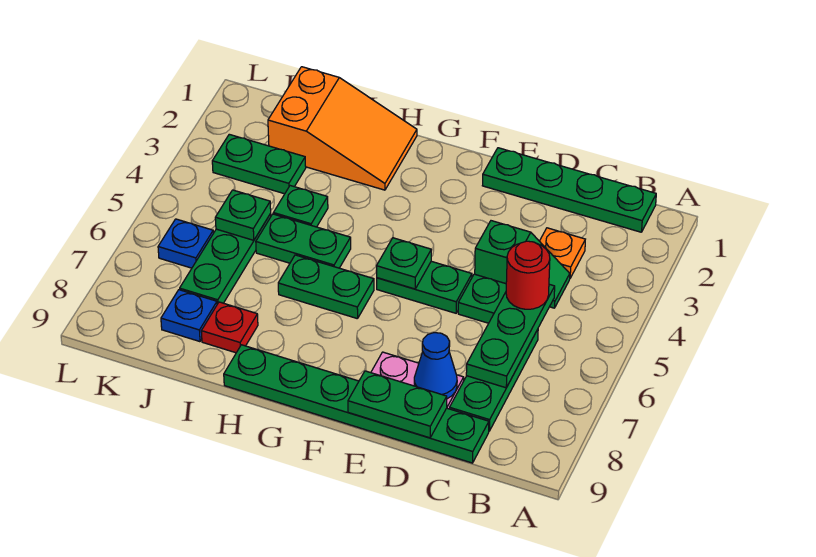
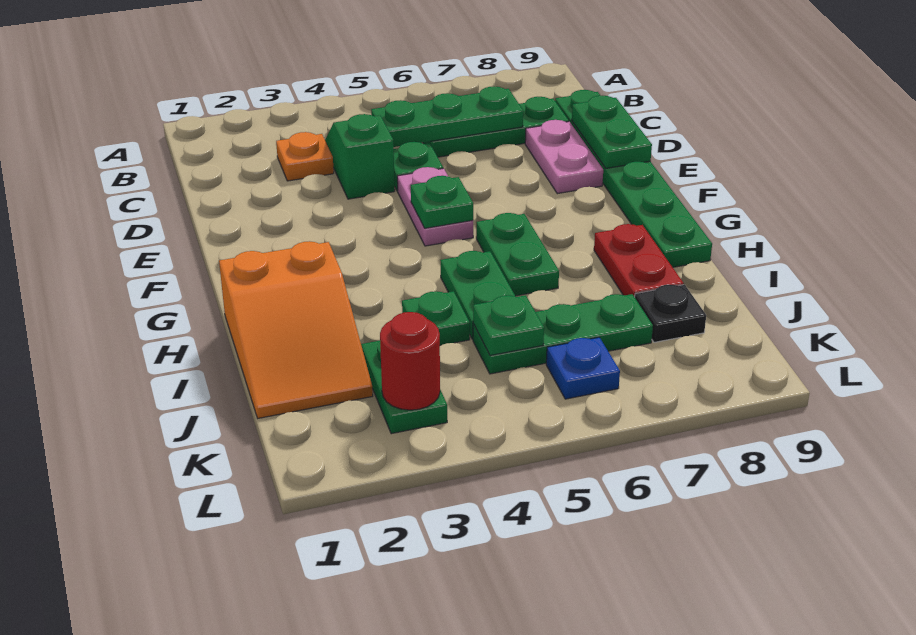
green 1x4 plate [482,148,656,232] -> none
red 1x1 round brick [506,241,550,309] -> red 1x1 round brick moved to [380,312,440,410]
blue 1x1 cone [414,333,457,399] -> none
green 1x2 plate [377,261,472,313] -> pink 1x2 plate [397,167,473,246]
orange 2x3 slope [268,67,417,190] -> orange 2x3 slope turned to [219,241,373,418]
red 1x1 plate [201,302,258,353] -> red 1x2 plate [594,224,684,297]
blue 1x1 plate [161,290,217,342] -> black 1x1 plate [635,284,706,342]

